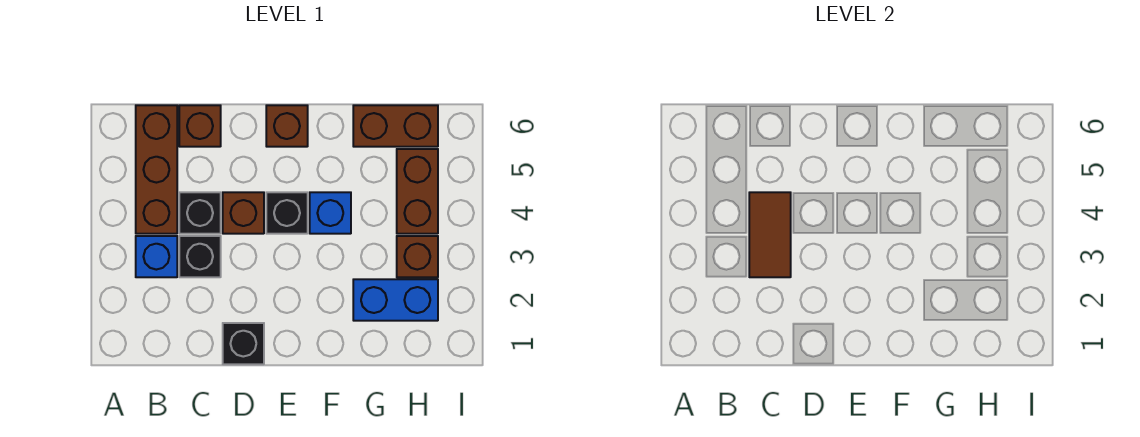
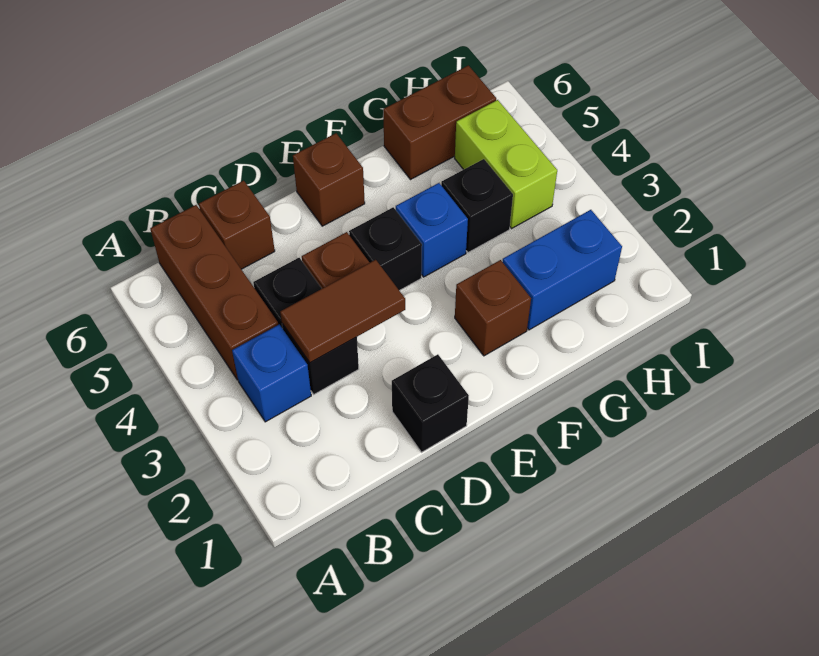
brown 1x2 tile [749,192,791,277] -> brown 1x2 tile turned to [280,260,405,363]
none -> black 1x1 brick [441,159,513,252]
brown 1x1 brick [397,236,438,277] -> brown 1x1 brick moved to [455,260,531,356]
brown 1x2 brick [397,149,438,234] -> lime 1x2 brick [455,100,557,228]

